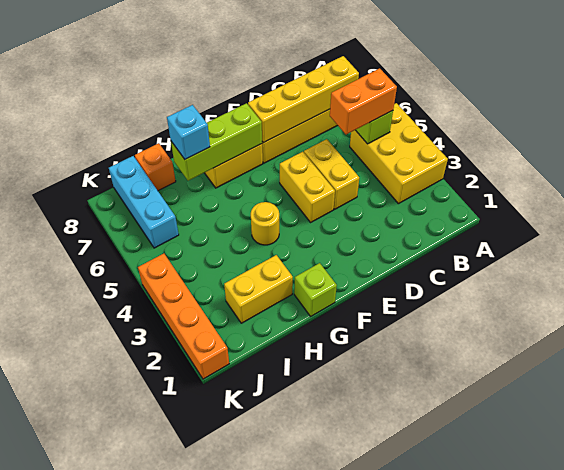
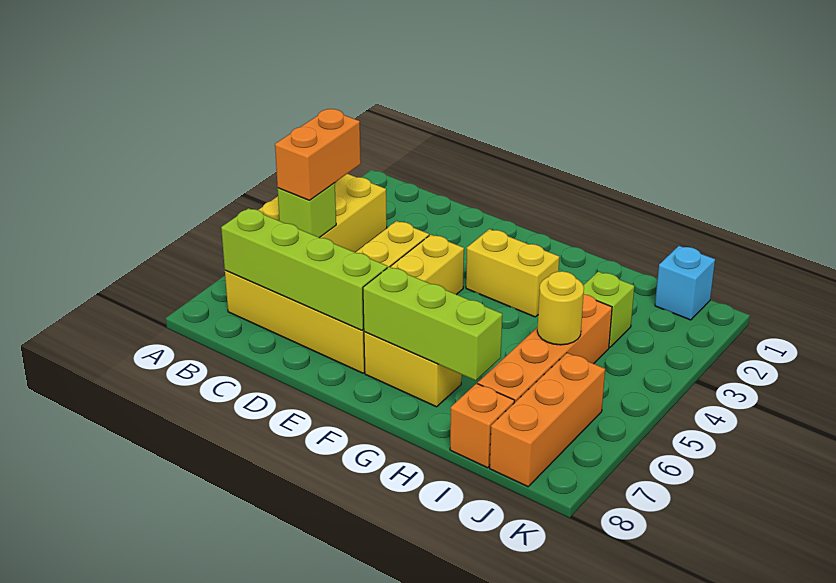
orange 1x2 brick [330,68,397,134] -> orange 1x2 brick turned to [275,109,361,200]
yellow 1x4 brick [248,56,359,143] -> lime 1x4 brick [221,208,387,330]
lime 1x1 brick [294,263,337,316] -> lime 1x1 brick moved to [583,272,634,348]
yellow 1x1 round brick [251,202,279,245] -> yellow 1x1 round brick moved to [537,271,584,345]
yellow 1x2 brick [224,255,293,323] -> yellow 1x2 brick moved to [466,229,559,317]
cyan 1x1 brick [167,105,210,159] -> cyan 1x1 brick moved to [655,246,715,320]
cyan 1x3 brick [109,156,179,248] -> orange 1x3 brick [490,353,605,487]
orange 1x4 brick [138,254,229,379] -> orange 1x4 brick moved to [478,294,612,403]

